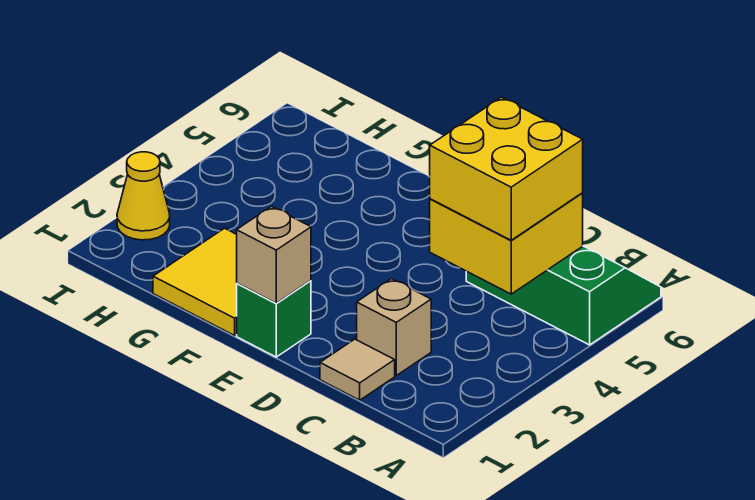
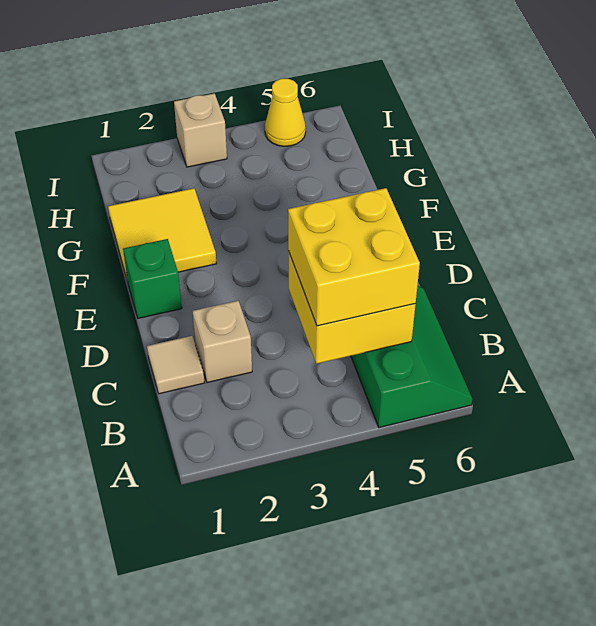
tan 1x1 brick [237,206,311,303] -> tan 1x1 brick moved to [174,93,227,167]
yellow 1x1 cone [117,152,170,240] -> yellow 1x1 cone moved to [265,79,306,146]

